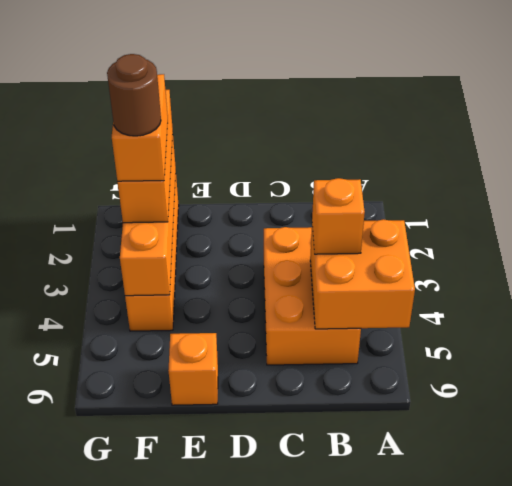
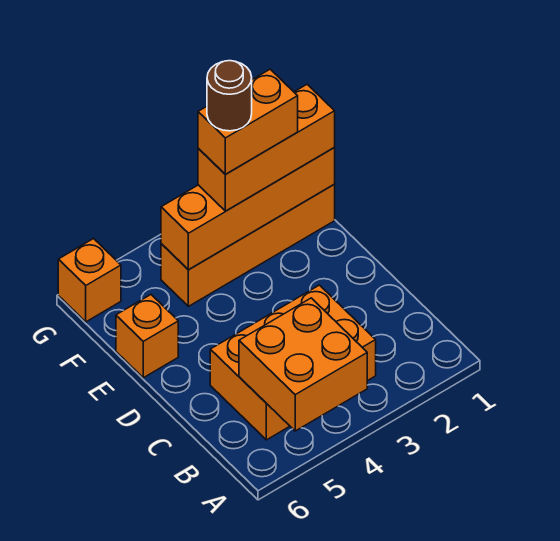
orange 1x1 brick [312,178,365,254] -> orange 1x1 brick moved to [58,239,121,322]

